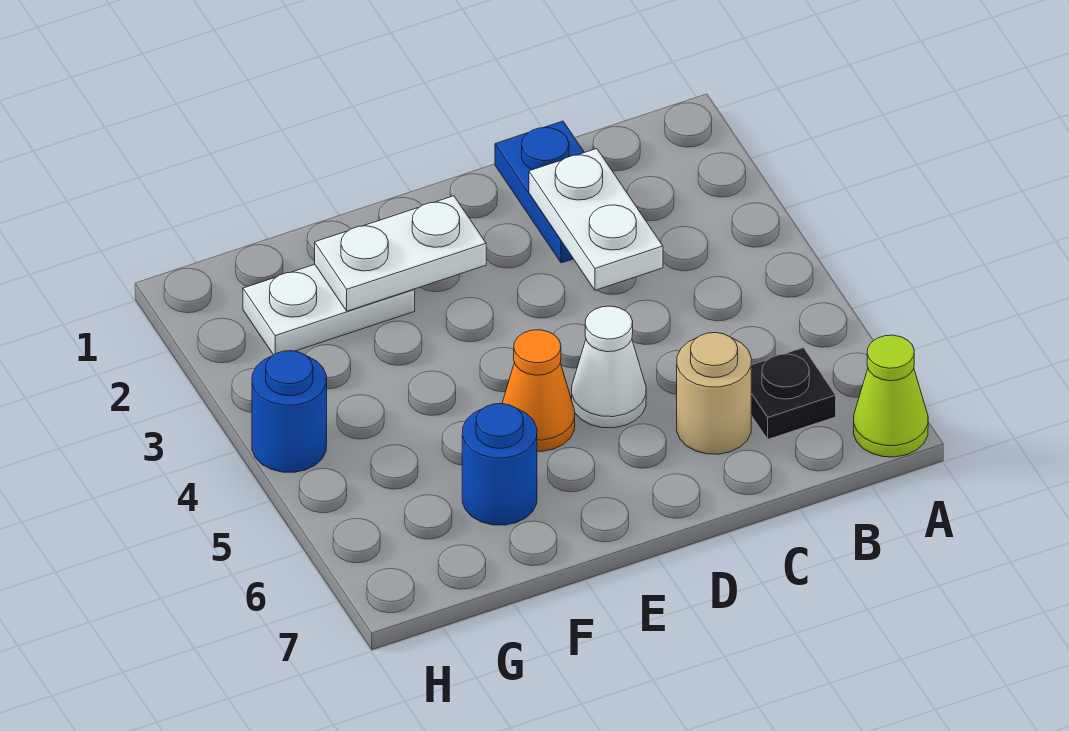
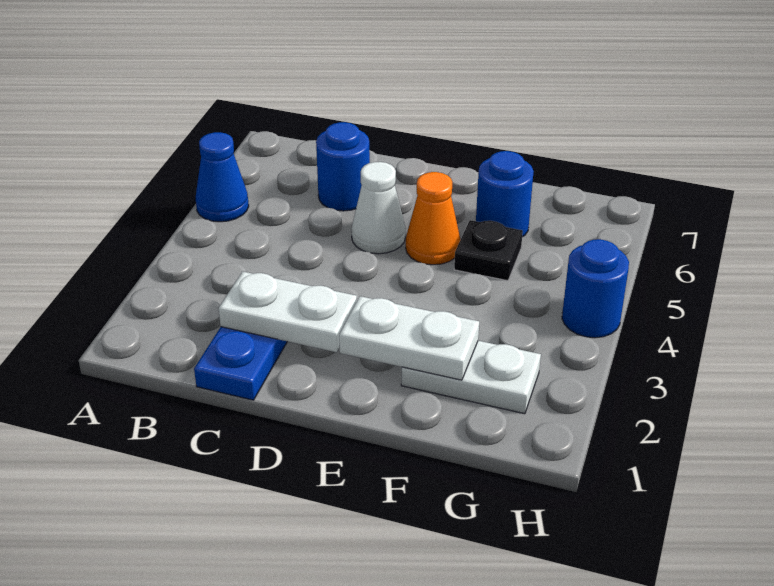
none -> blue 1x1 cone [196,132,249,222]
lime 1x1 cone [854,335,928,457] -> none
black 1x1 plate [751,348,836,439] -> black 1x1 plate moved to [454,220,523,281]
white 1x2 plate [529,149,663,290] -> white 1x2 plate turned to [219,272,357,352]
tan 1x1 round brick [677,333,751,454] -> blue 1x1 round brick [316,122,370,211]

